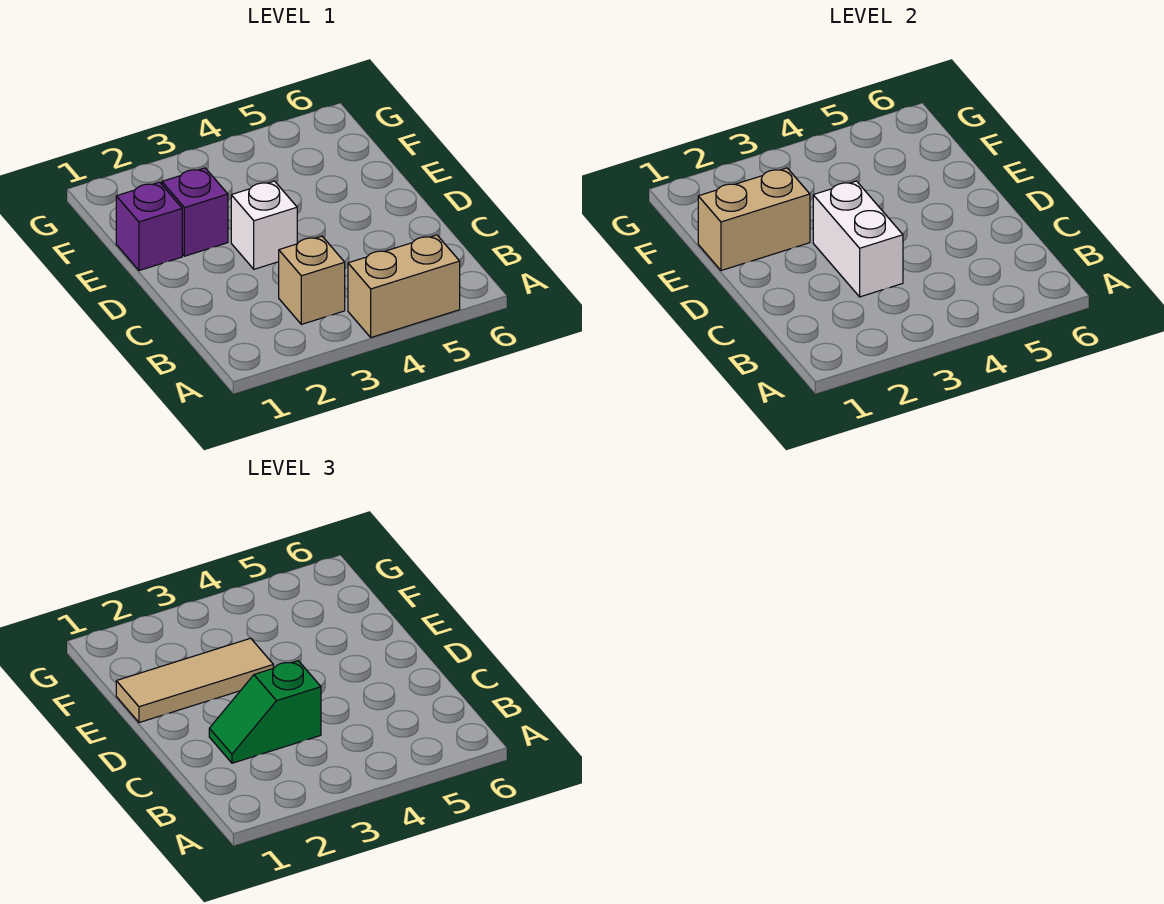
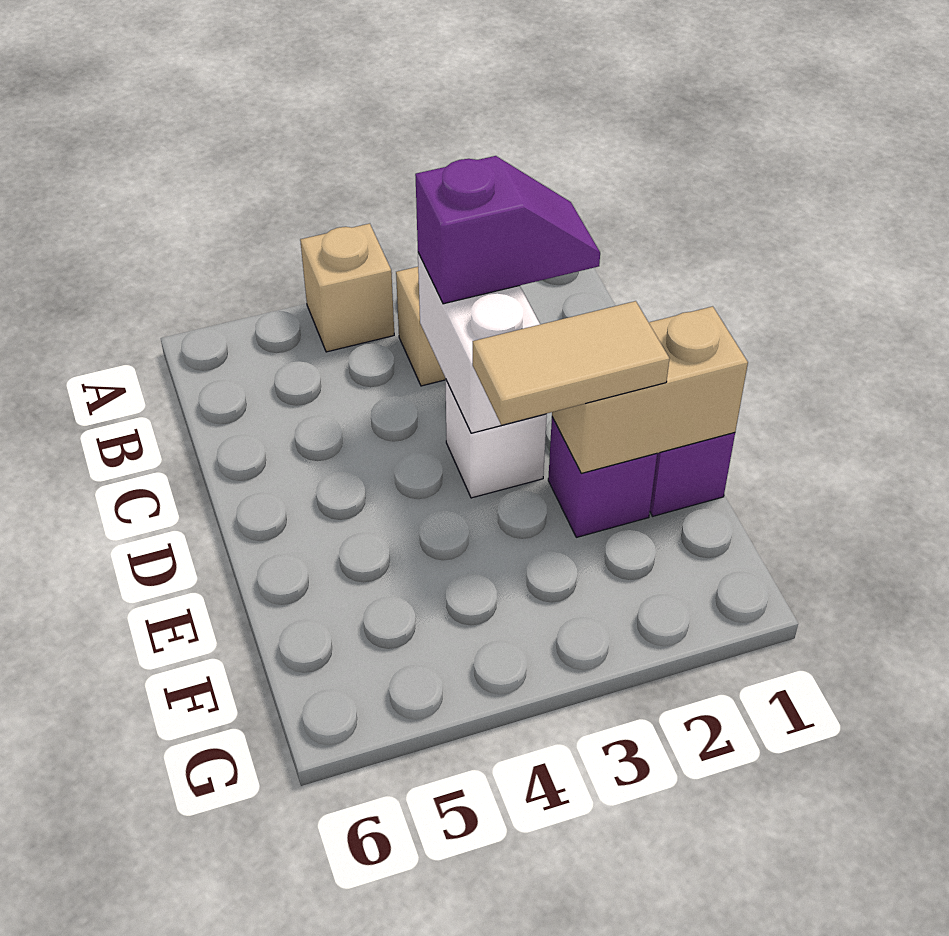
tan 1x2 brick [348,235,460,337] -> tan 1x1 brick [300,224,394,352]
green 1x2 slope [209,661,321,763] -> purple 1x2 slope [415,156,600,304]
tan 1x3 tile [116,638,273,723] -> tan 1x2 tile [473,301,670,425]

